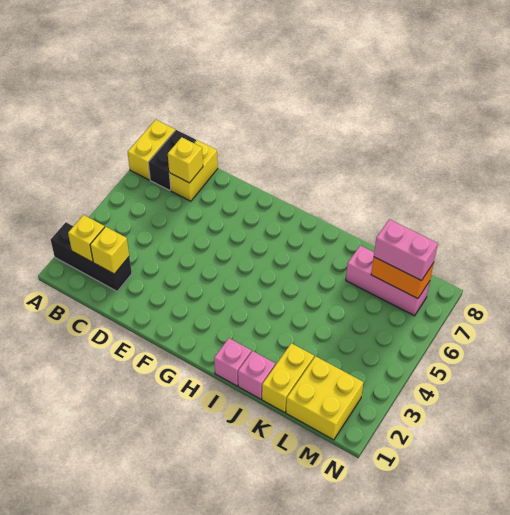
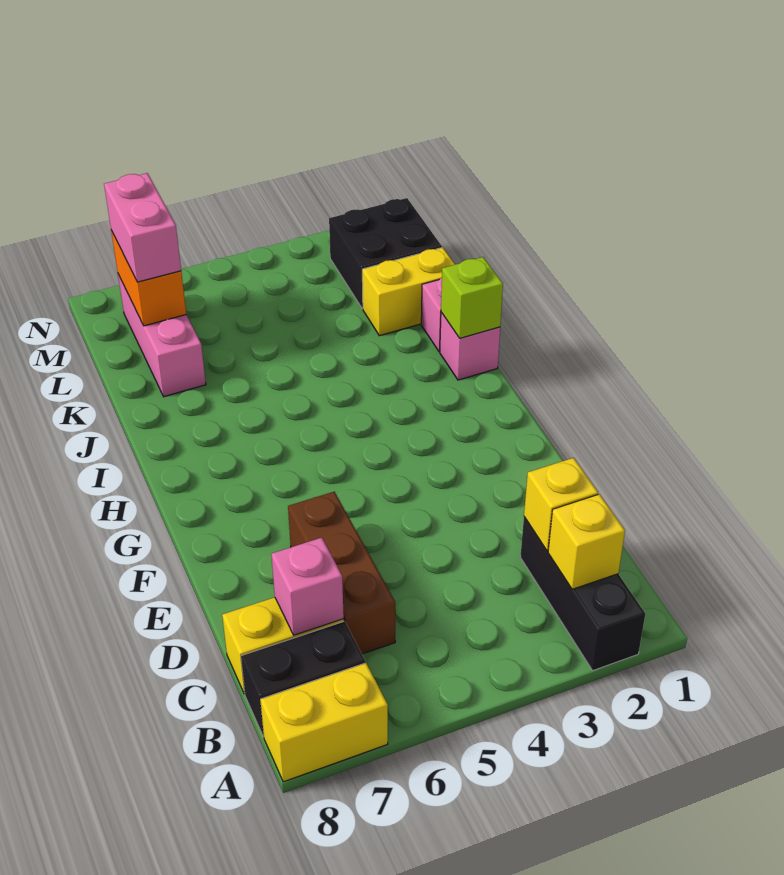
none -> brown 1x3 brick [288,492,395,654]
yellow 1x1 brick [168,137,203,183] -> pink 1x1 brick [271,538,344,635]
none -> lime 1x1 brick [441,257,503,338]
yellow 2x2 brick [286,356,363,440] -> black 2x2 brick [329,198,442,309]

